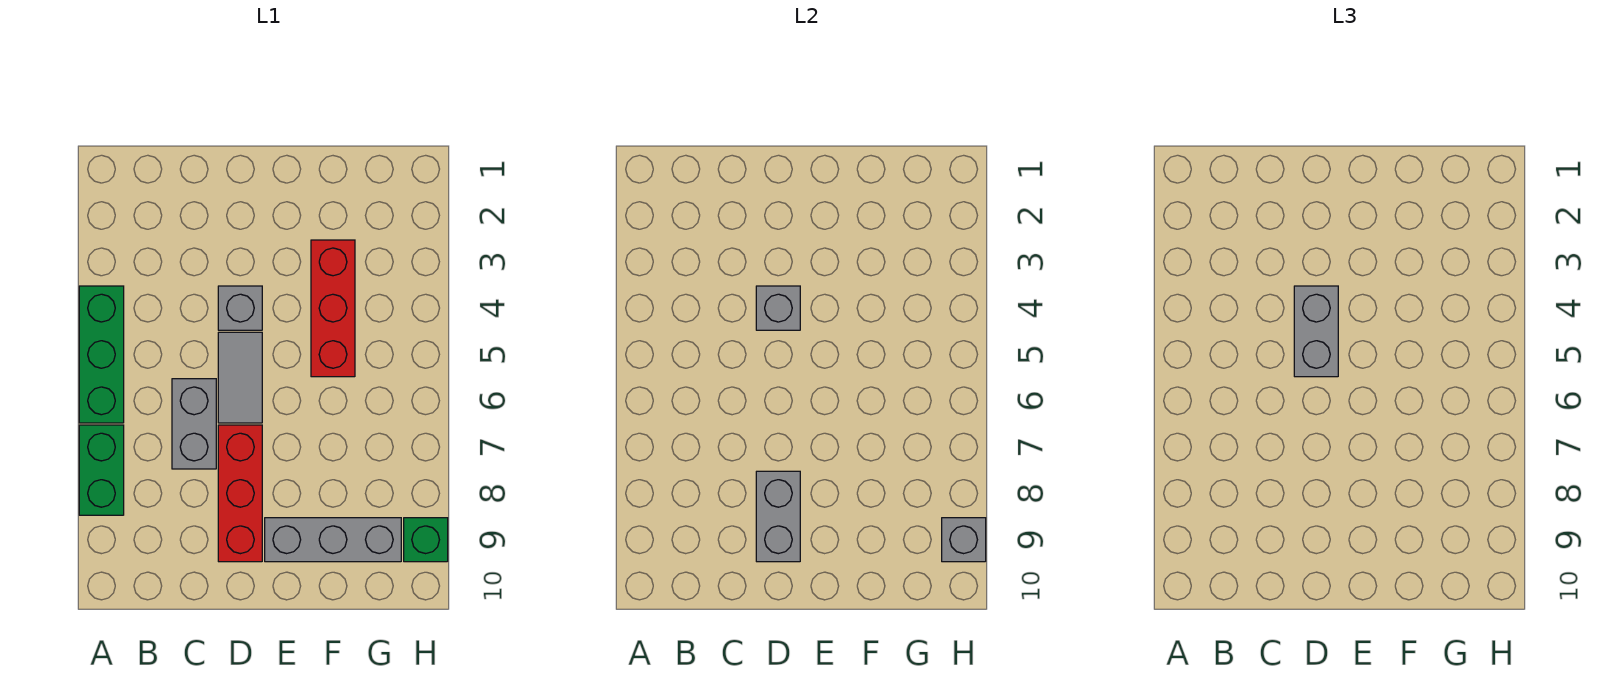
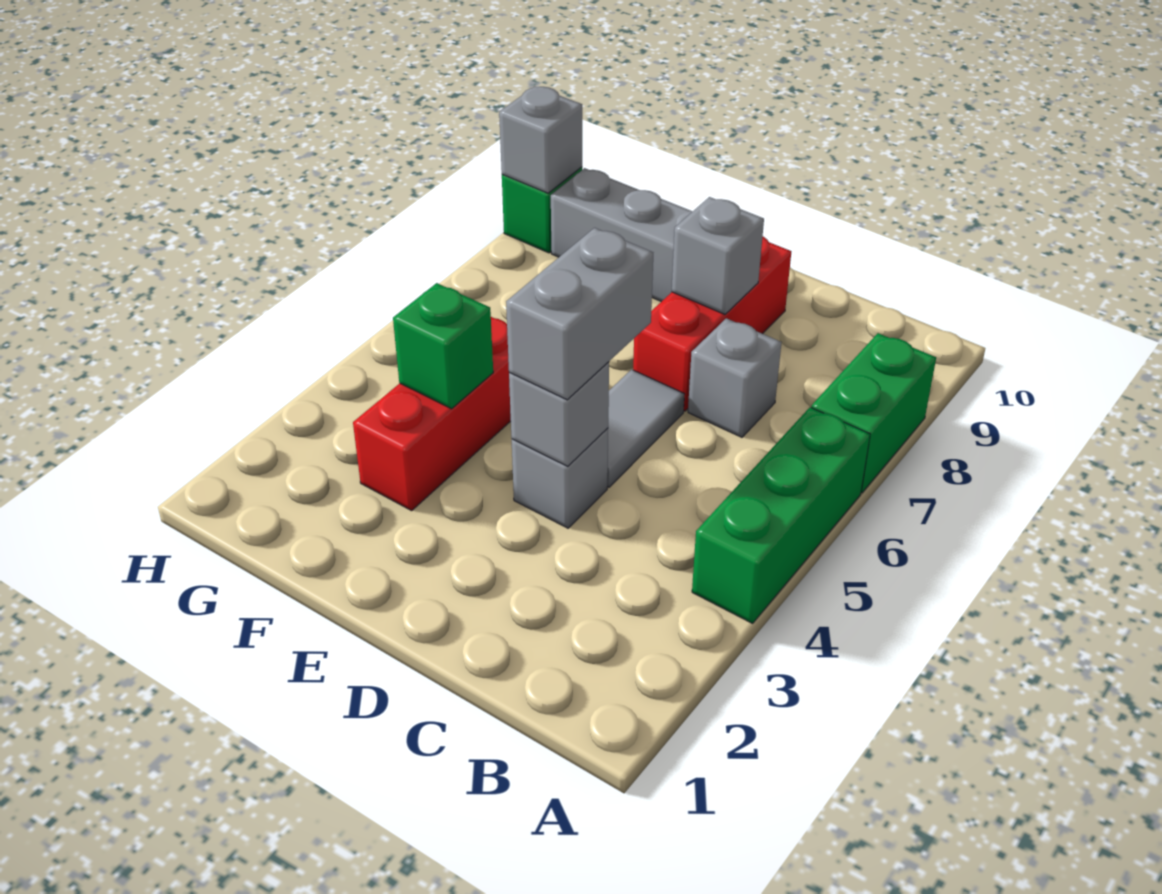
grey 1x2 brick [172,379,216,469] -> grey 1x1 brick [688,318,782,437]
grey 1x2 brick [756,471,800,562] -> grey 1x1 brick [672,197,764,314]
none -> green 1x1 brick [393,283,493,409]

